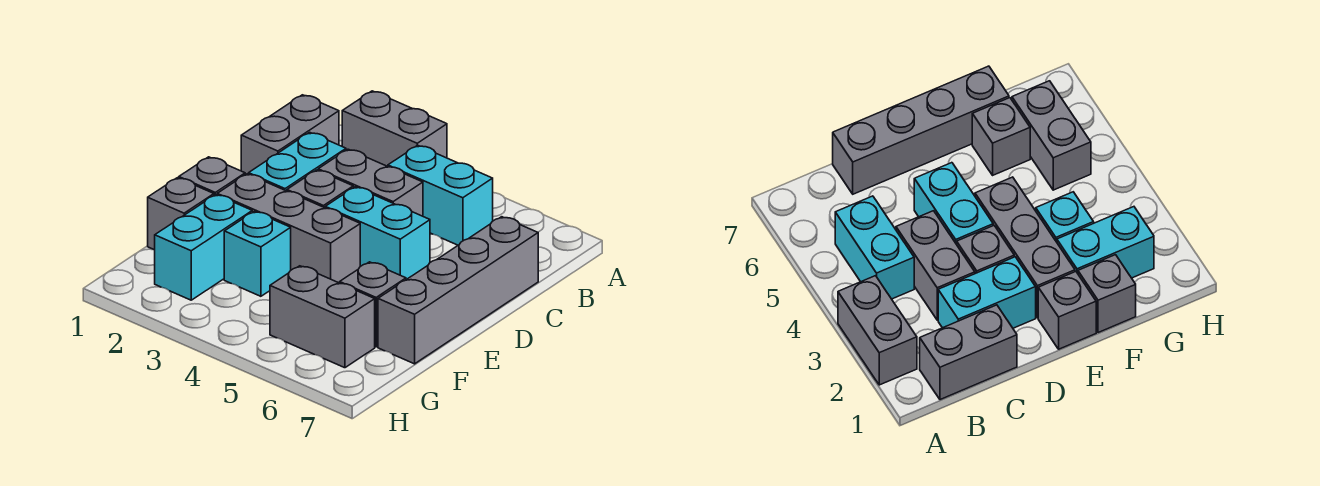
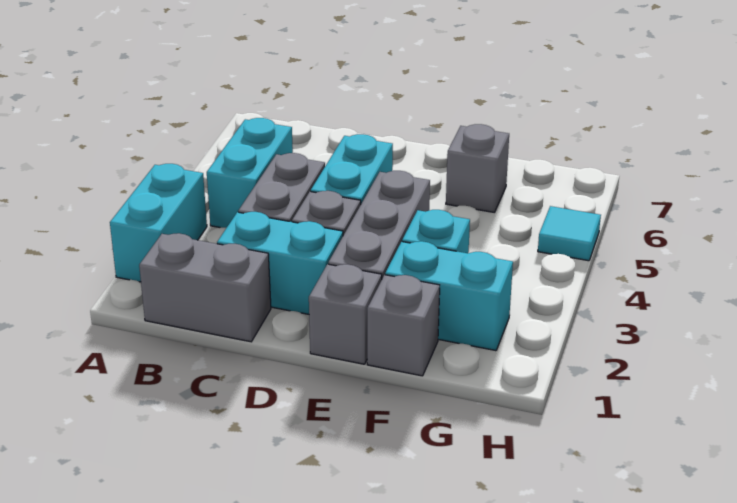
grey 1x2 brick [342,91,447,166] -> cyan 1x2 brick [110,164,207,282]
grey 1x4 brick [378,217,538,364] -> none
grey 1x2 brick [270,266,375,368] -> none
none -> cyan 1x1 tile [538,206,601,261]

